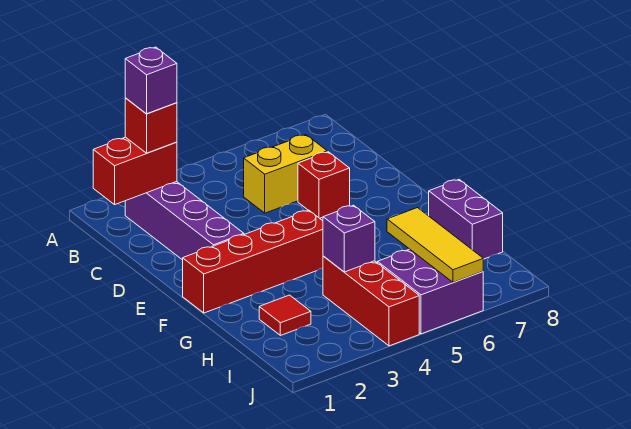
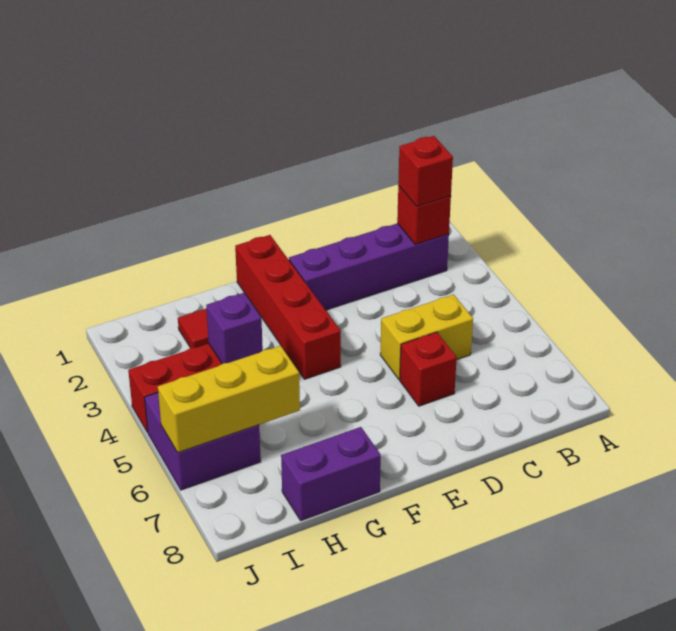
red 1x2 brick [93,137,177,205] -> red 1x1 brick [397,186,451,245]
purple 1x1 brick [125,47,177,114] -> none
yellow 1x2 brick [244,135,327,213] -> yellow 1x2 brick turned to [380,295,473,380]
yellow 1x3 tile [387,208,483,283] -> yellow 1x3 brick [158,346,300,453]

